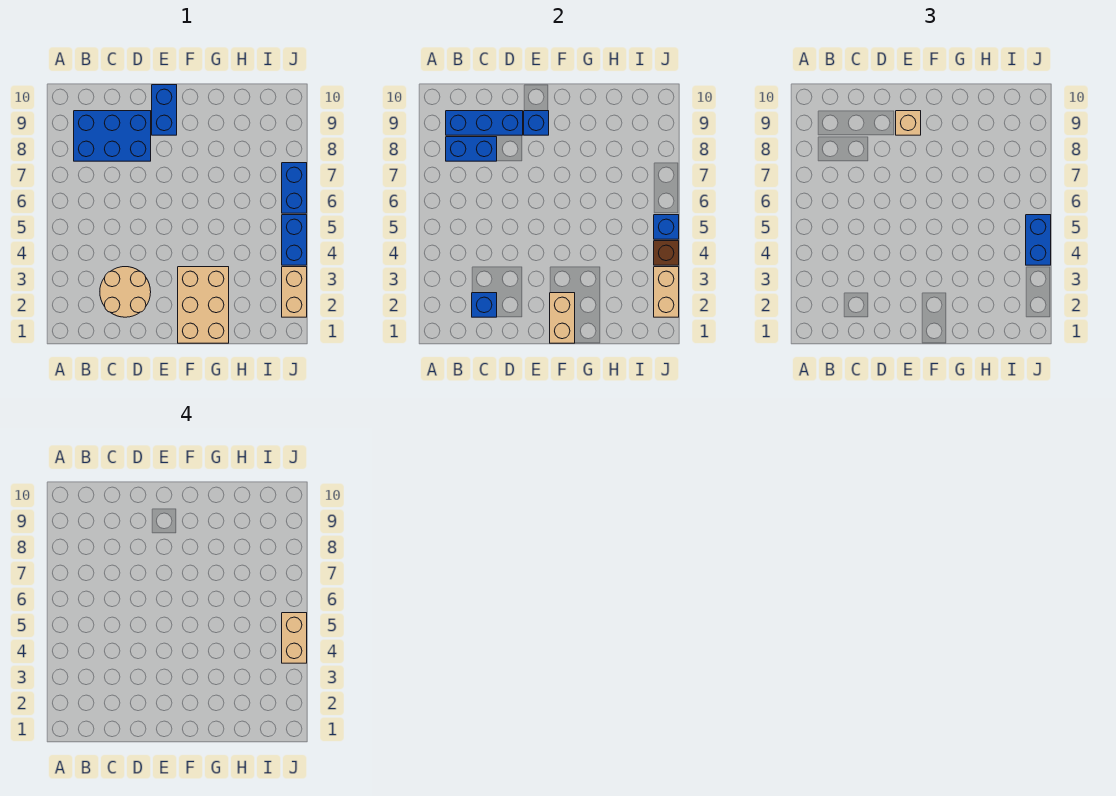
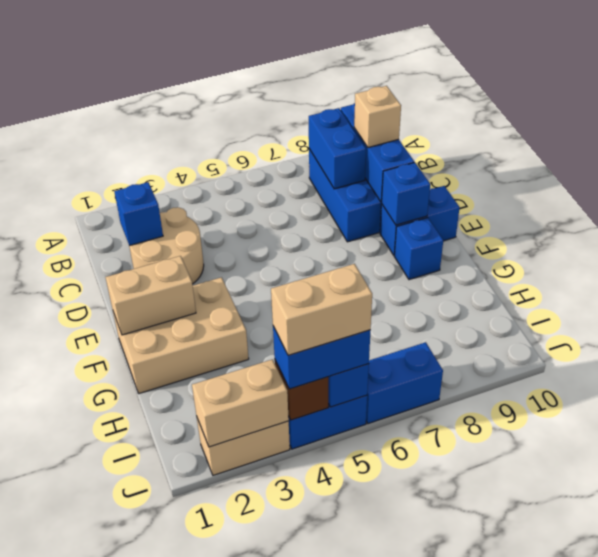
tan 1x1 brick [896,111,921,135] -> tan 1x1 brick moved to [354,86,401,148]
none -> blue 1x1 brick [394,218,443,280]

